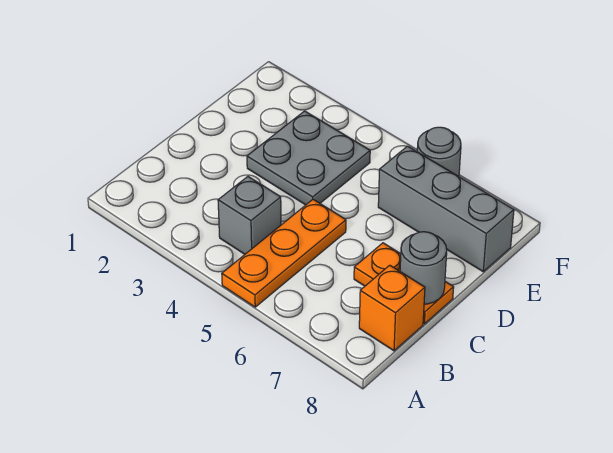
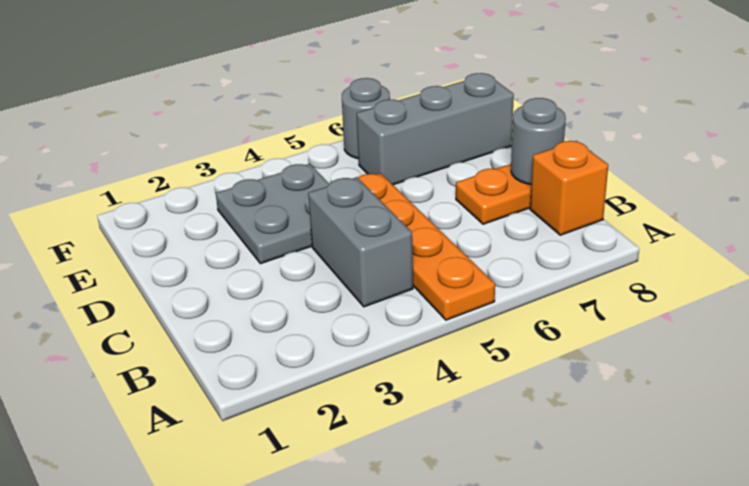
orange 1x3 plate [222,199,346,307] -> orange 1x4 plate [358,173,495,320]
grey 1x1 brick [218,177,281,254] -> grey 1x2 brick [308,177,413,307]

